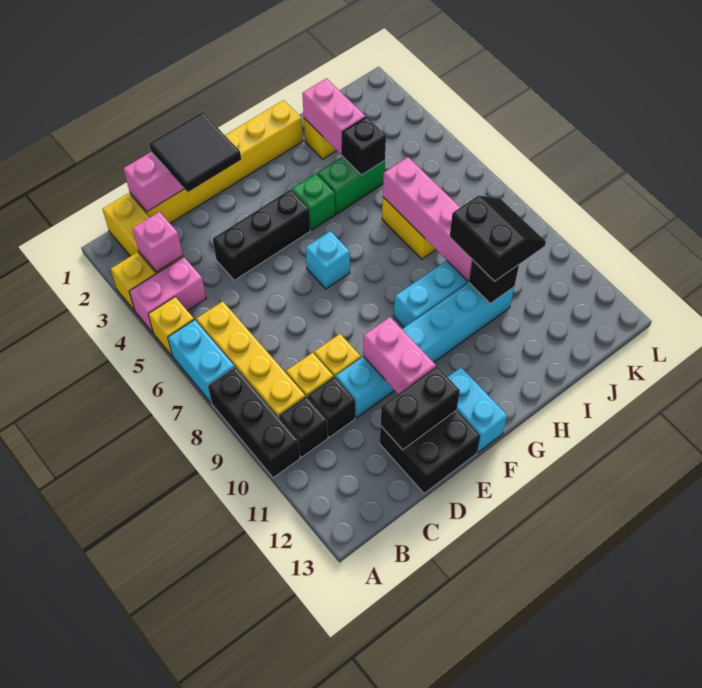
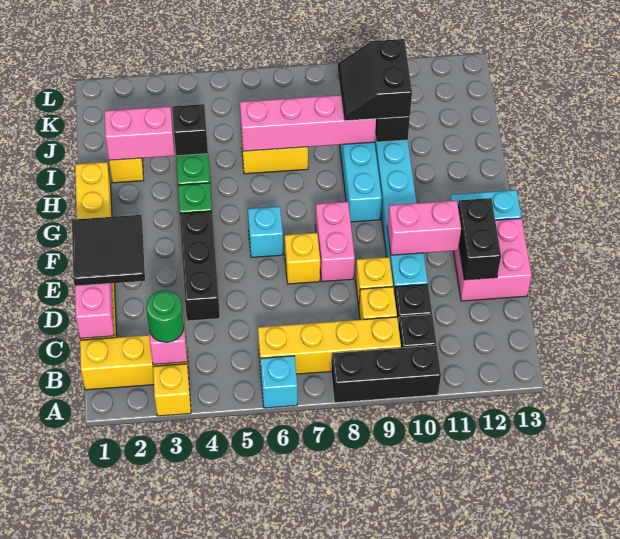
pink 1x2 brick [129,257,206,333] -> pink 1x2 brick moved to [315,202,355,282]
yellow 1x1 brick [148,297,194,356] -> yellow 1x1 brick moved to [285,233,320,284]
cyan 1x2 brick [168,320,234,403] -> cyan 1x1 brick [261,356,297,408]
none -> green 1x1 round brick [146,290,184,342]
black 2x2 brick [380,410,480,493] -> pink 2x2 brick [454,218,532,301]
black 2x2 slope [450,196,546,281] -> black 2x2 slope turned to [338,39,412,121]

